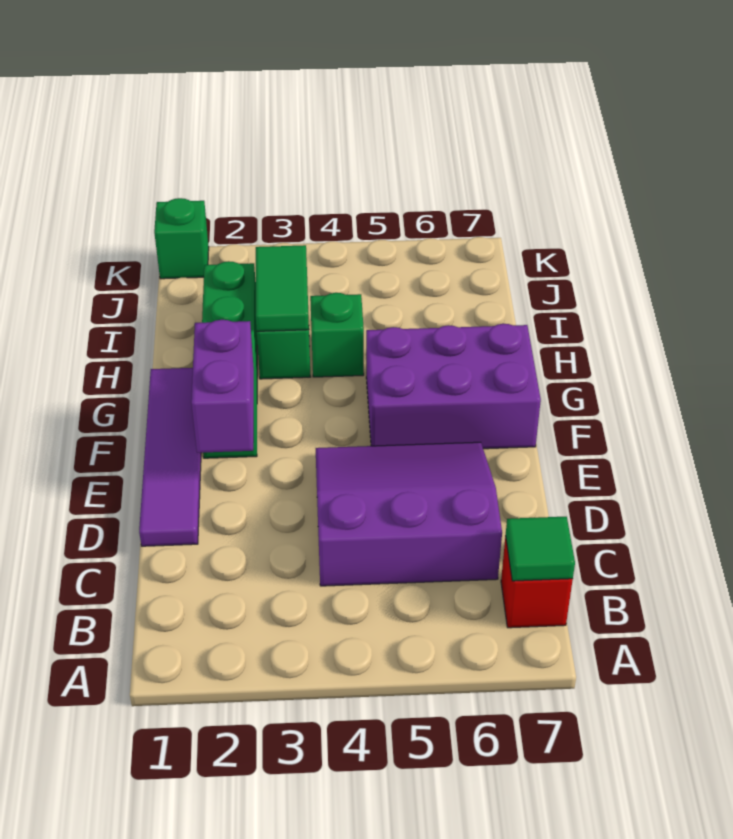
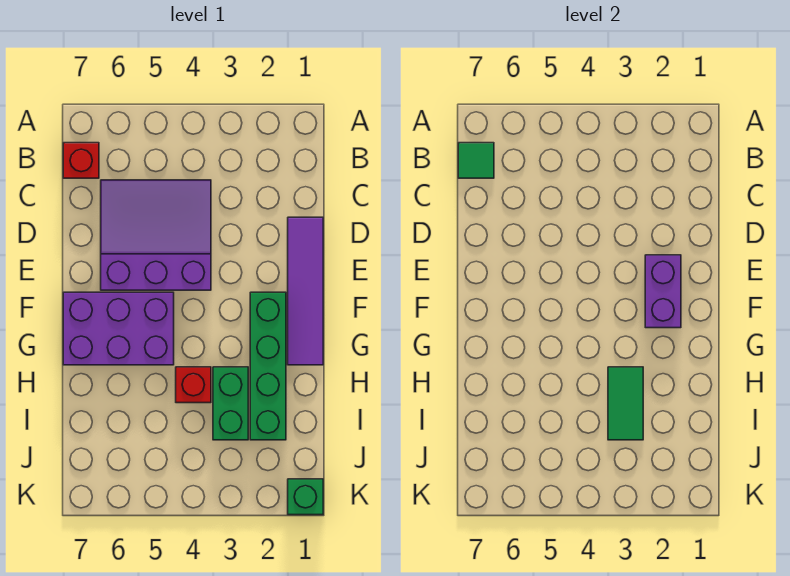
purple 3x3 slope [316,442,502,586] -> purple 3x3 slope turned to [101,180,211,290]
green 1x1 brick [310,293,364,377] -> red 1x1 brick [176,367,211,403]

